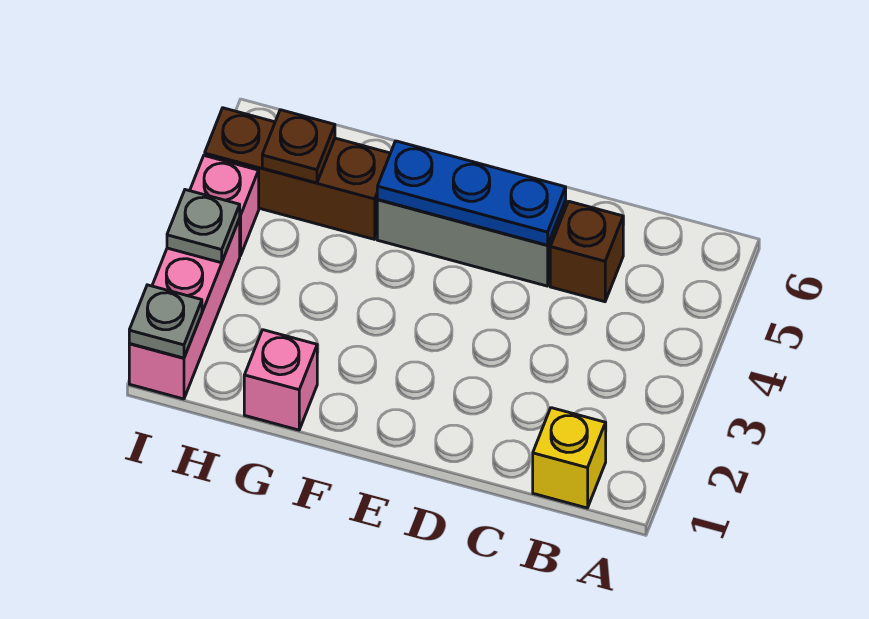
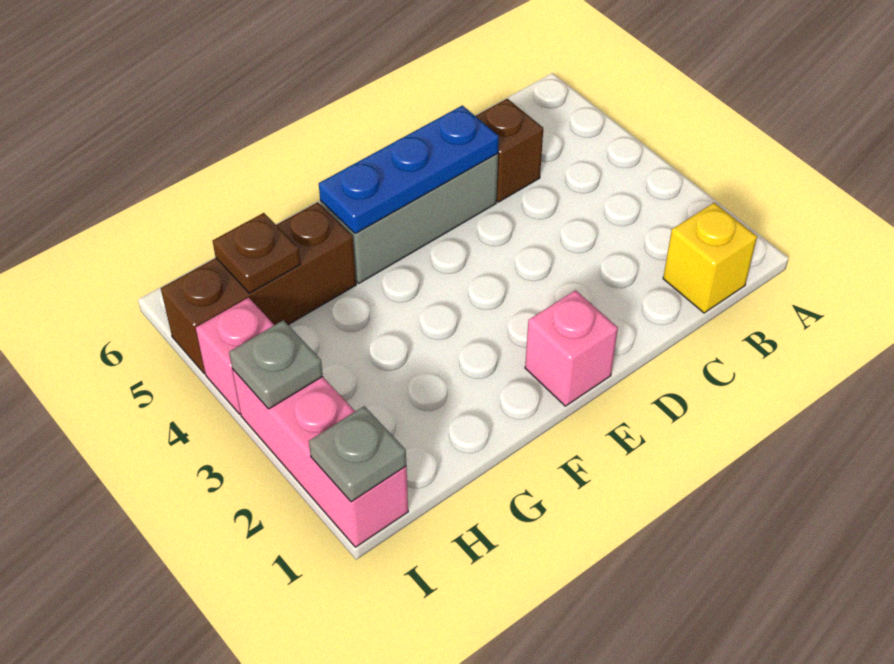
pink 1x1 brick [244,330,317,430] -> pink 1x1 brick moved to [525,290,618,406]

